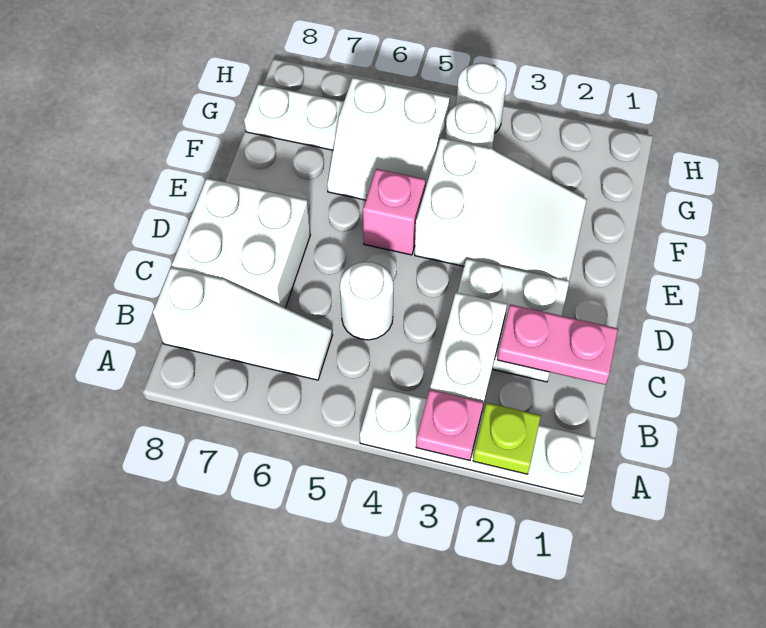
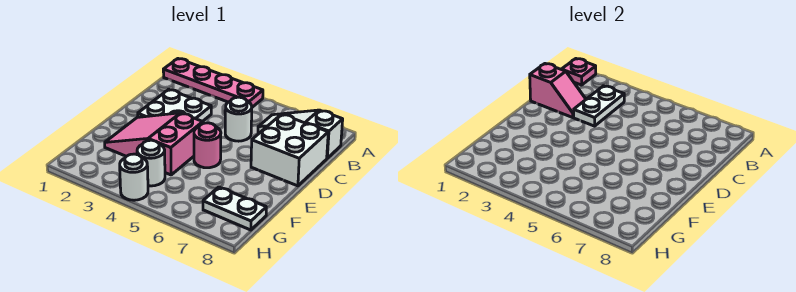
white 1x4 plate [360,387,595,497] -> pink 1x4 plate [163,59,263,107]
lime 1x1 plate [473,403,541,474] -> none
pink 1x1 plate [416,390,484,461] -> pink 1x1 plate moved to [561,59,596,85]
pink 1x2 plate [497,304,618,385] -> pink 1x2 slope [530,64,586,117]
white 2x3 slope [415,138,587,281] -> pink 2x3 slope [105,113,203,175]
pink 1x1 brick [363,169,426,255] -> pink 1x1 round brick [194,123,221,168]
white 2x2 slope [327,78,450,200] -> none

